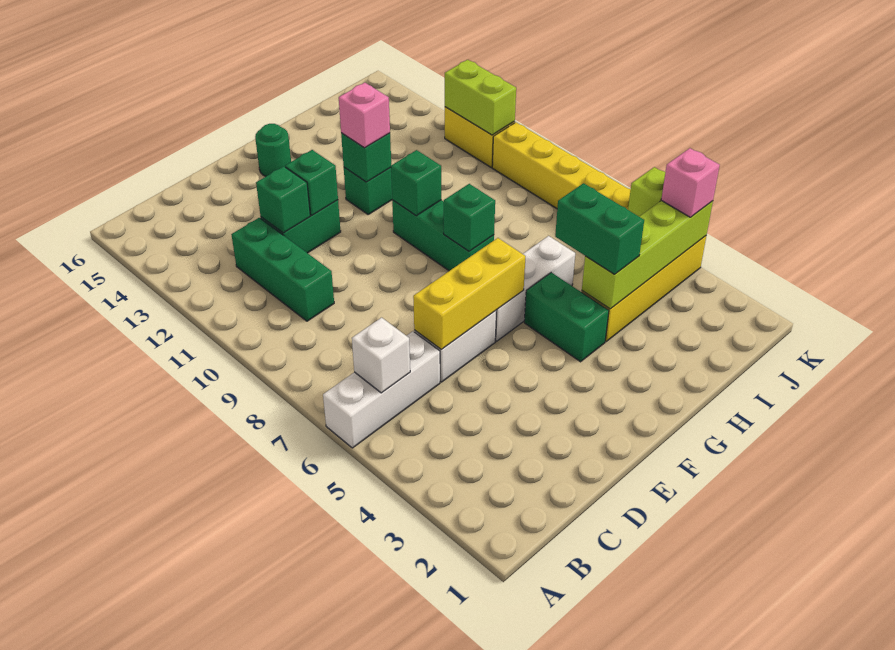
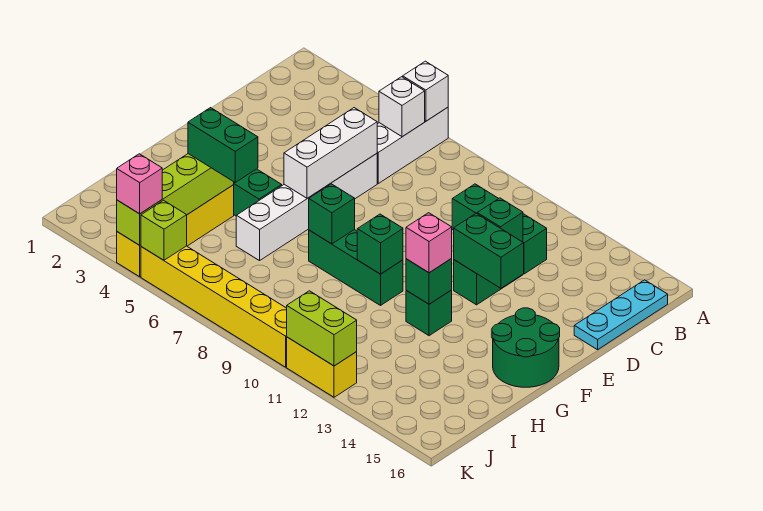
none -> white 1x1 brick [403,61,448,121]
none -> cyan 1x3 plate [574,280,668,350]
yellow 1x3 brick [413,238,526,349] -> white 1x3 brick [284,108,377,198]
green 1x1 brick [285,150,338,215] -> green 1x2 brick [454,214,524,288]
green 1x1 round brick [255,124,291,177] -> green 2x2 round brick [492,308,560,387]

